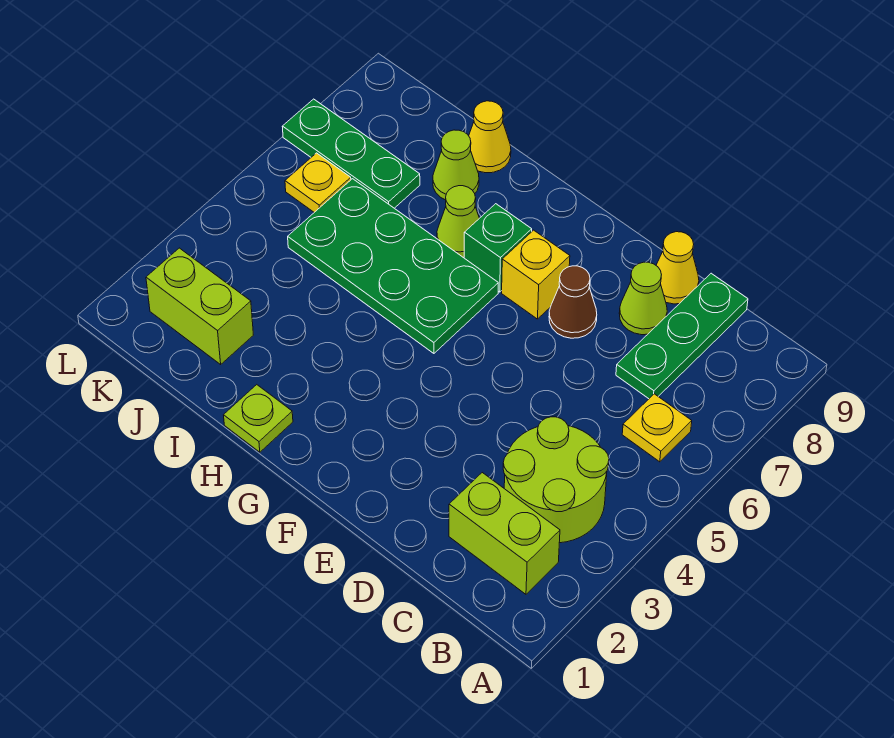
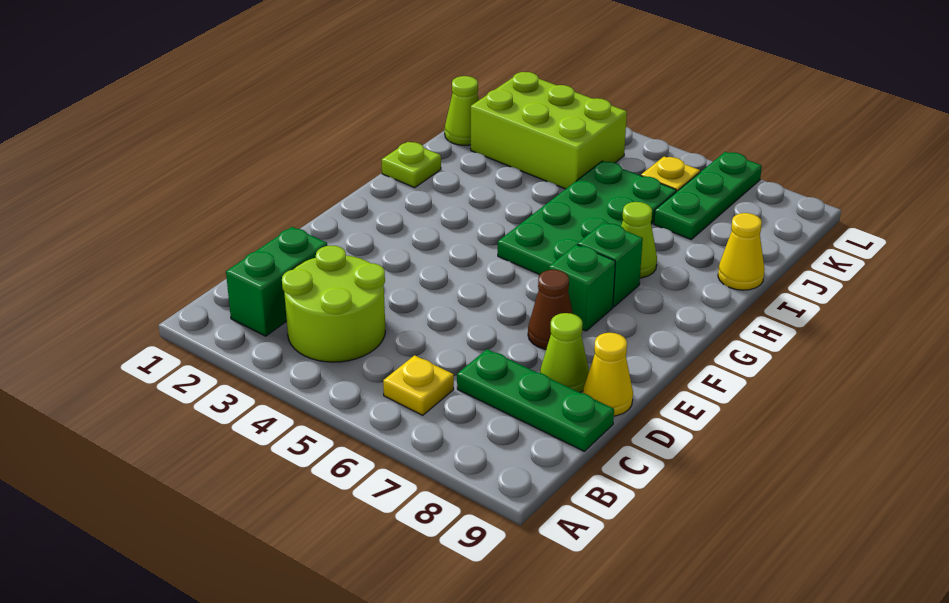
lime 1x2 brick [449,473,560,594] -> green 1x2 brick [226,227,327,336]
yellow 1x1 brick [502,230,570,319] -> green 1x1 brick [549,244,615,331]
lime 1x1 cone [433,130,479,200] -> lime 1x1 cone moved to [445,76,479,145]
lime 1x2 brick [146,248,253,364] -> lime 2x3 brick [471,72,627,189]

